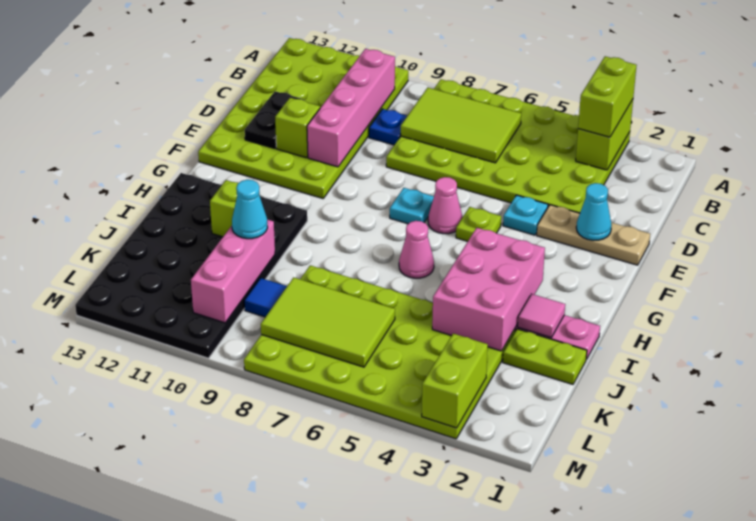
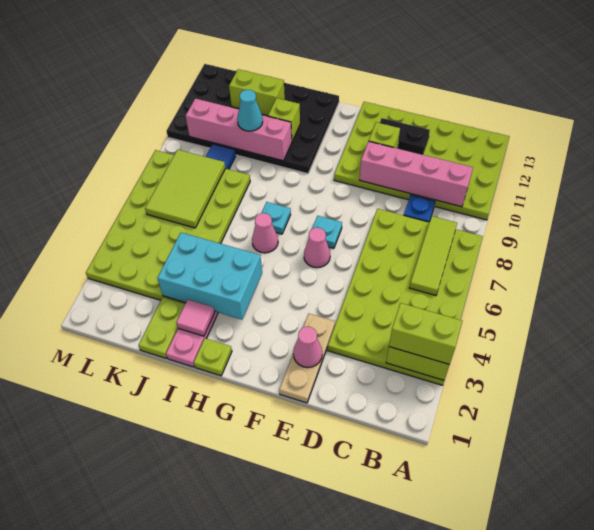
lime 2x3 tile [401,87,521,163] -> lime 1x3 tile [410,216,457,296]
cyan 1x1 cone [576,183,612,241] -> pink 1x1 cone [293,327,322,368]
cyan 1x1 plate [503,195,548,235] -> cyan 1x1 plate moved to [262,202,291,234]
lime 1x1 plate [456,207,501,241] -> lime 1x1 plate moved to [194,338,232,376]
pink 2x3 brick [432,228,545,351] -> cyan 2x3 brick [157,233,262,320]
pink 1x3 brick [191,219,275,323] -> pink 1x4 brick [185,99,292,161]
lime 1x2 brick [422,334,488,428] -> lime 1x2 brick moved to [229,69,285,116]

